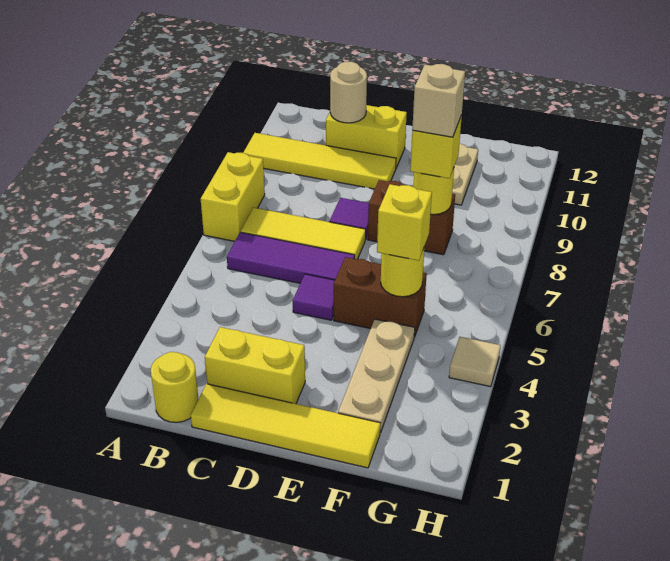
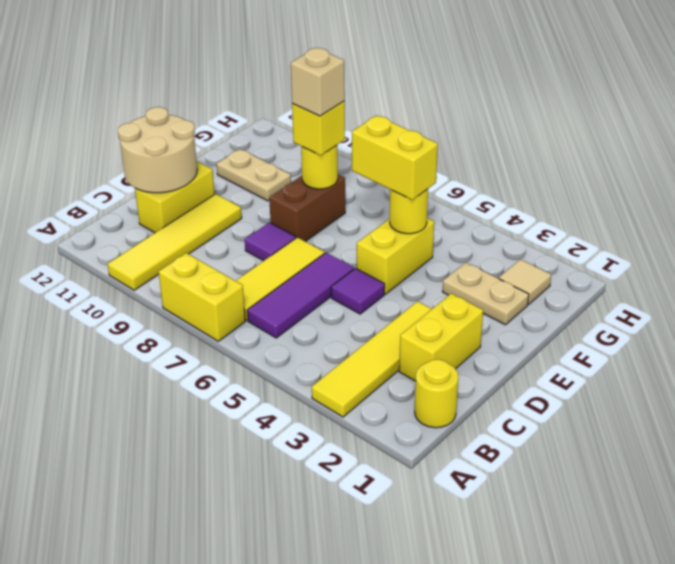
yellow 1x4 tile [191,384,380,468] -> yellow 1x4 tile moved to [312,301,431,417]
tan 1x1 round brick [330,62,367,123] -> tan 2x2 round brick [118,107,197,193]
brown 1x2 brick [334,257,427,337] -> yellow 1x2 brick [357,218,434,294]
tan 1x3 plate [338,319,415,433] -> tan 1x2 plate [443,262,529,325]
yellow 1x1 brick [377,184,432,261] -> yellow 1x2 brick [352,116,438,200]
tan 1x1 tile [449,337,501,387] -> tan 1x1 tile moved to [499,259,551,304]

